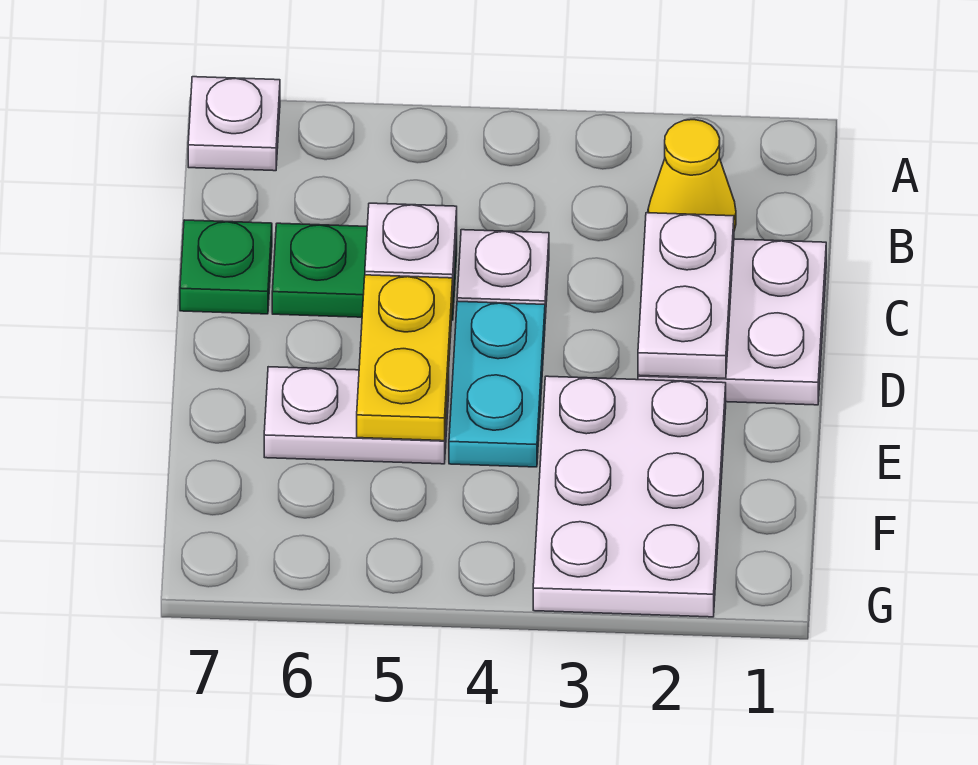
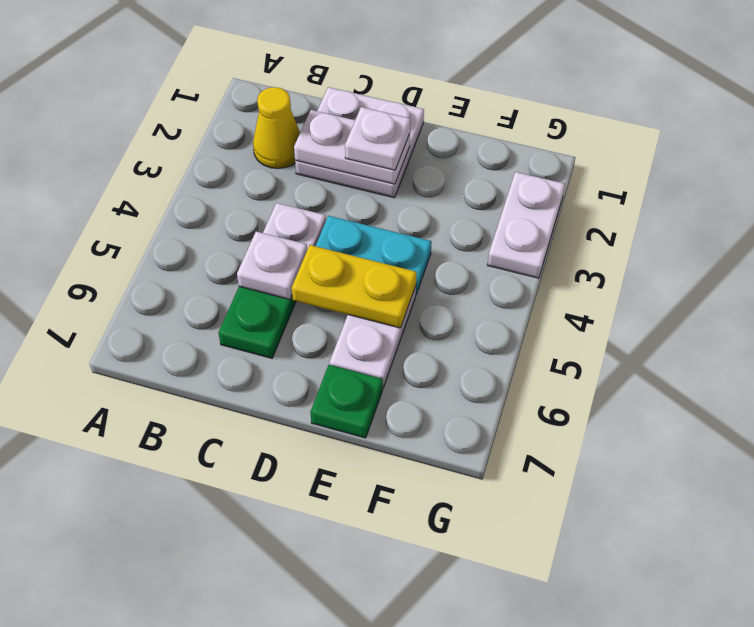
white 1x1 plate [188,77,280,171] -> white 1x1 plate moved to [345,107,410,170]
green 1x1 plate [180,220,272,314] -> green 1x1 plate moved to [310,365,383,438]
white 2x3 plate [533,376,726,617] -> white 1x2 plate [488,172,565,278]

